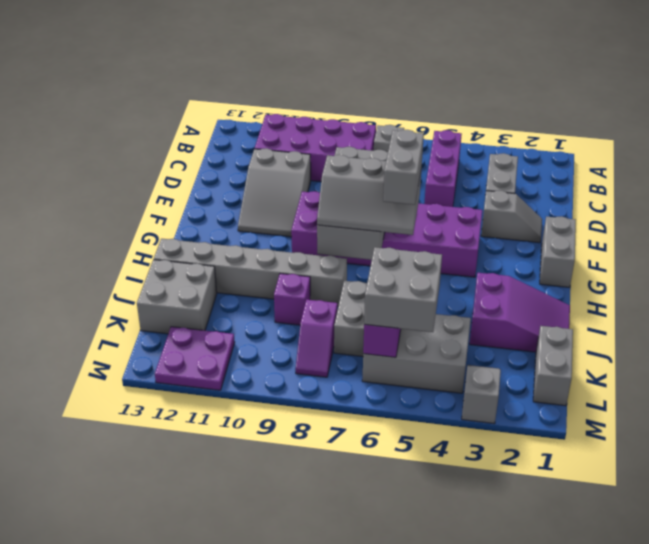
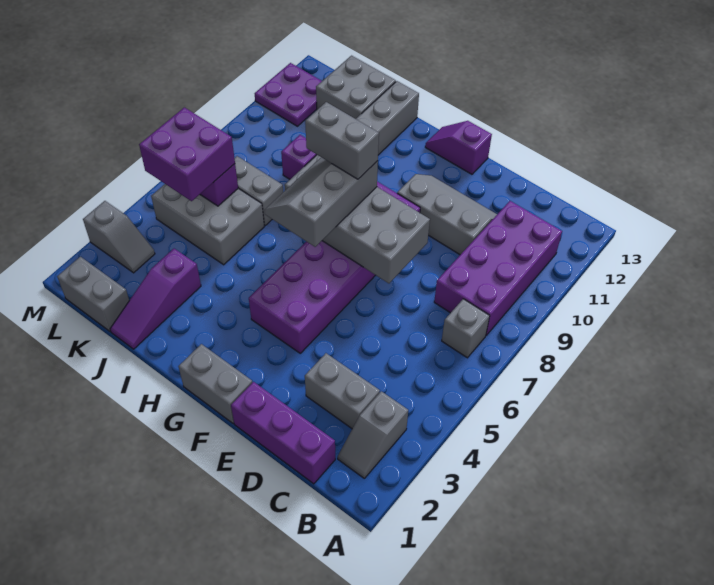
purple 1x3 brick [424,130,462,207] -> purple 1x3 brick moved to [231,382,335,484]
grey 2x3 slope [238,148,311,237] -> grey 2x3 slope turned to [397,174,497,255]
grey 1x2 slope [481,191,542,243] -> grey 1x2 slope moved to [338,391,408,478]
grey 1x2 brick [383,130,424,205] -> grey 1x2 brick moved to [305,102,379,179]
purple 2x3 slope [470,273,570,352] -> purple 1x3 slope [110,249,201,349]
grey 2x3 brick [362,314,471,393] -> grey 2x3 brick turned to [151,184,264,265]
grey 2x2 brick [364,247,442,332] -> purple 2x2 brick [139,107,235,201]
purple 1x2 slope [295,300,338,377] -> purple 1x2 slope moved to [425,121,492,174]

